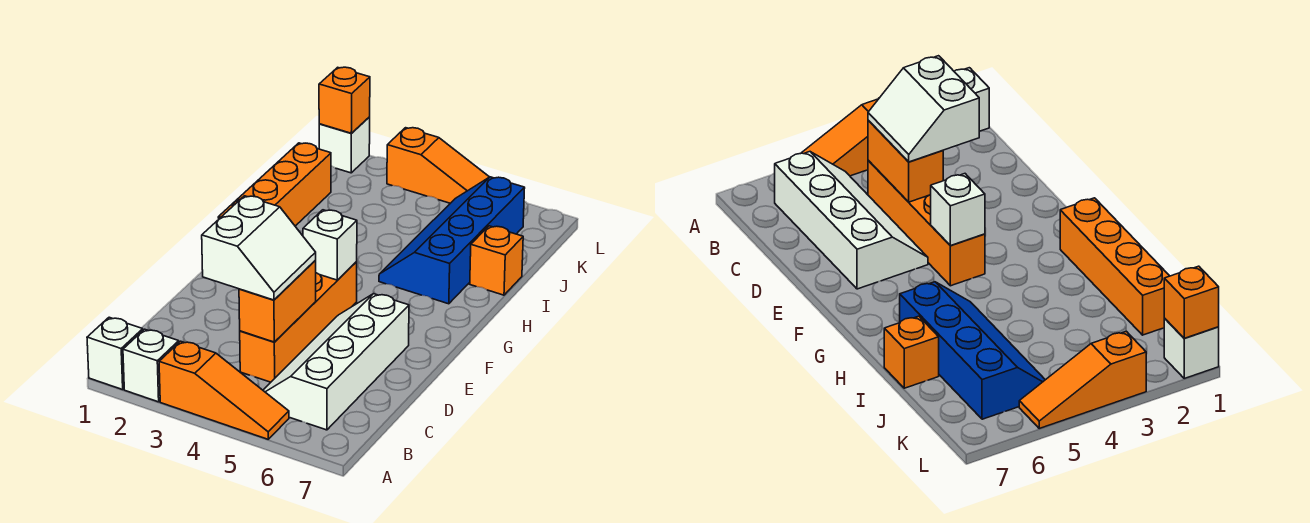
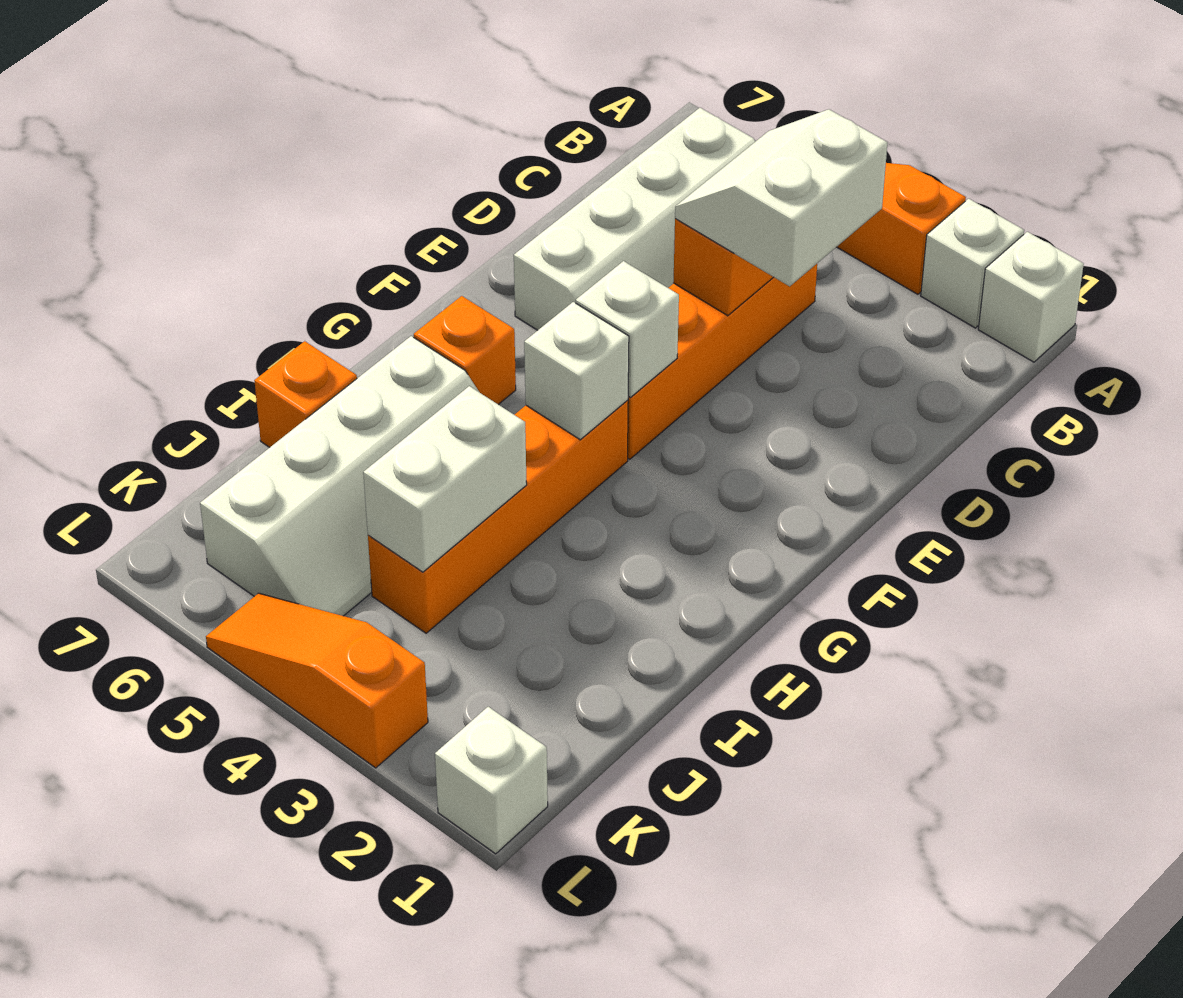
orange 1x4 brick [218,143,331,226] -> orange 1x4 brick moved to [368,400,628,633]
none -> white 1x1 brick [524,302,629,440]
blue 2x4 slope [379,177,525,304] -> white 2x4 slope [200,336,479,616]
none -> white 1x2 brick [363,386,527,572]
orange 1x1 brick [319,67,370,133] -> orange 1x1 brick moved to [414,296,516,405]

